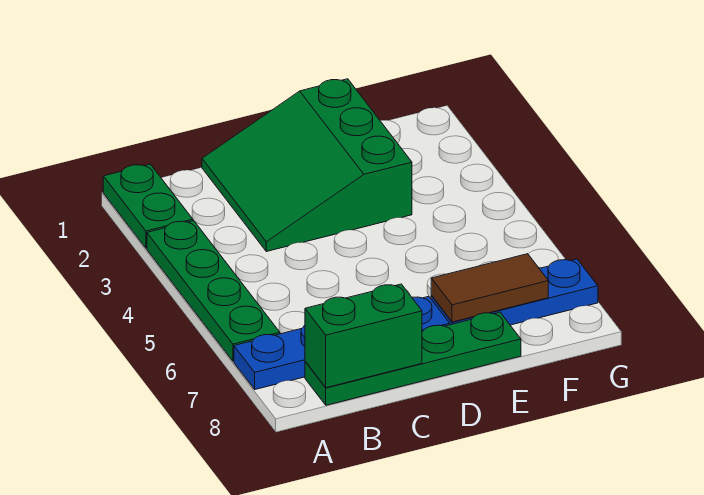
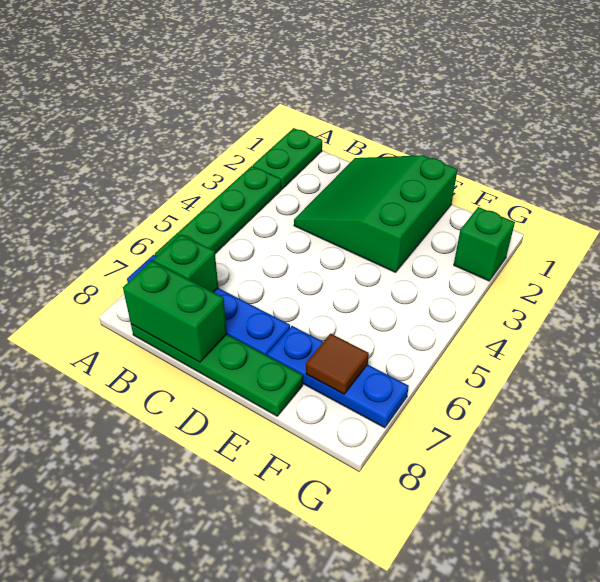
none -> green 1x1 brick [154,235,218,292]
brown 1x2 tile [431,254,548,322] -> brown 1x1 tile [306,333,369,394]
none -> green 1x1 brick [454,207,515,281]

